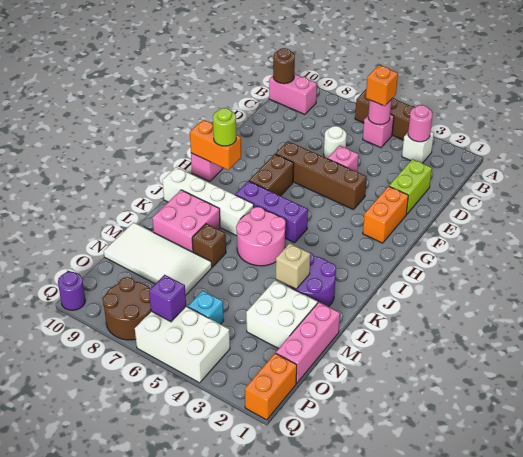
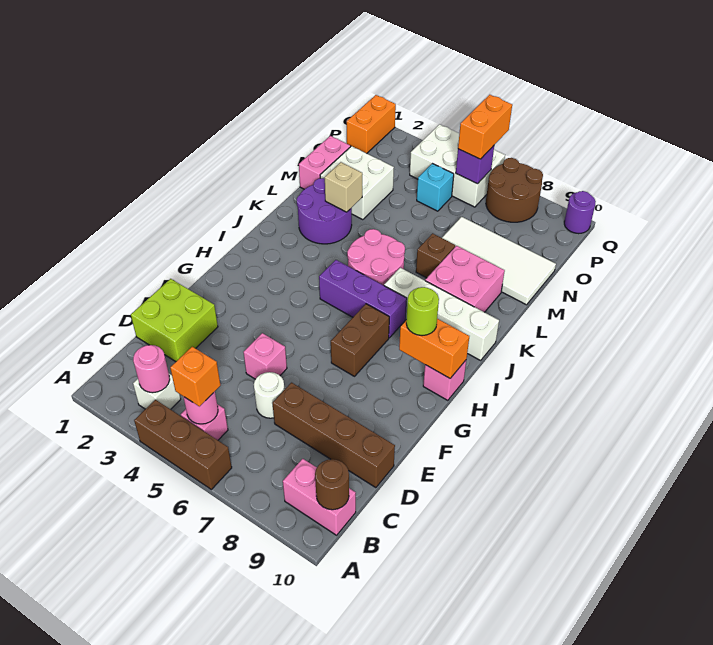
lime 1x2 brick [389,159,432,215] -> lime 2x2 brick [131,279,218,362]
orange 1x2 brick [363,186,408,243] -> orange 1x2 brick moved to [458,95,512,159]
brown 1x4 brick [276,141,367,210] -> brown 1x4 brick moved to [272,383,395,488]
pink 1x3 brick [276,302,340,383] -> pink 1x2 brick [299,136,350,189]

